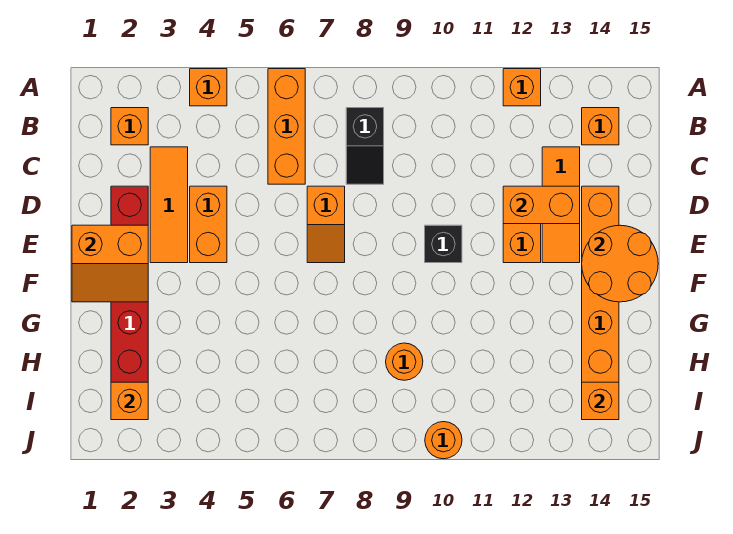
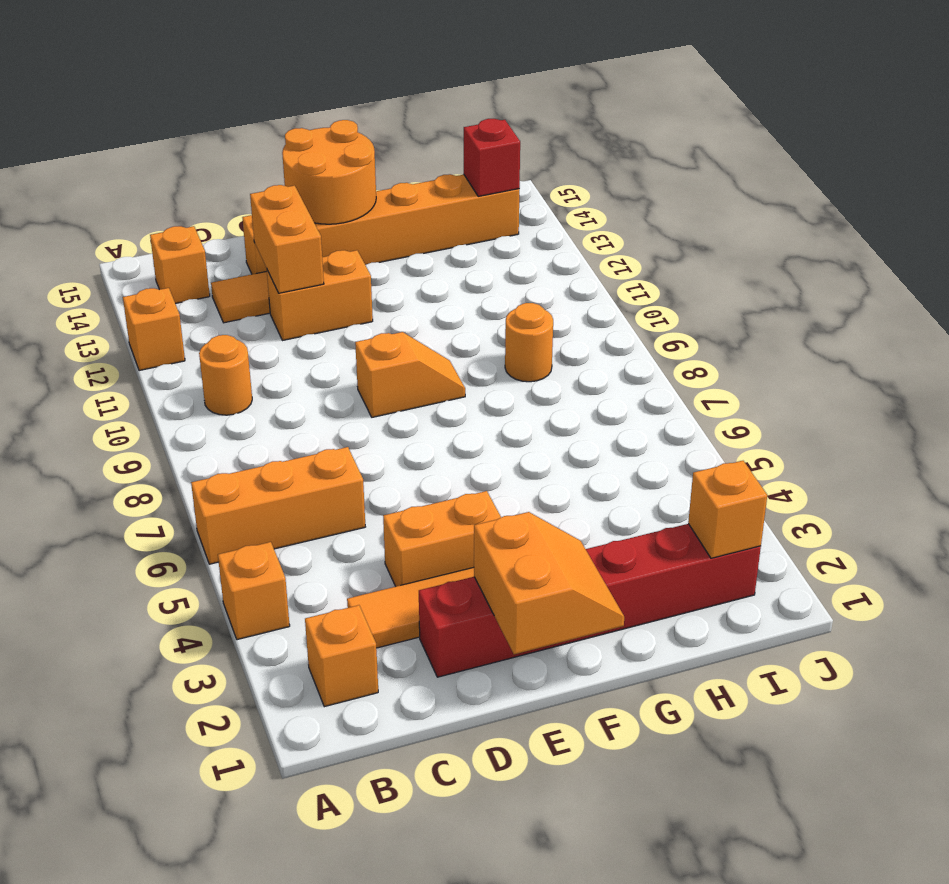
black 1x2 slope [346,108,384,184] -> none
orange 1x2 slope [307,186,345,263] -> orange 1x2 slope moved to [355,332,465,417]
black 1x1 brick [425,225,462,263] -> none
orange 1x1 brick [582,382,619,420] -> red 1x1 brick [464,119,520,196]
orange 1x1 round brick [425,422,462,459] -> orange 1x1 round brick moved to [199,335,252,415]

